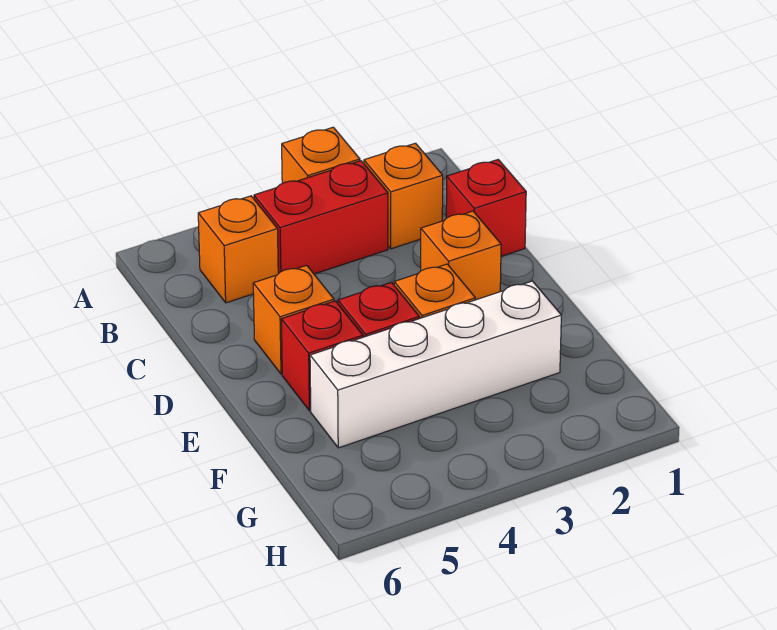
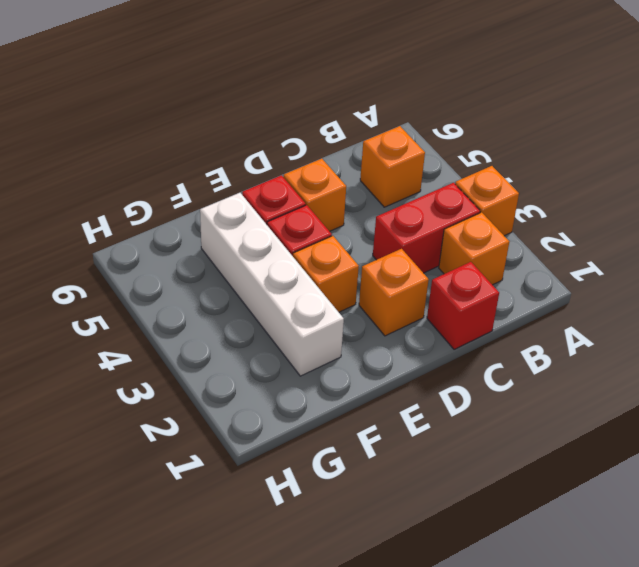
red 1x2 brick [254,161,388,274] -> red 1x2 brick turned to [373,183,480,273]

